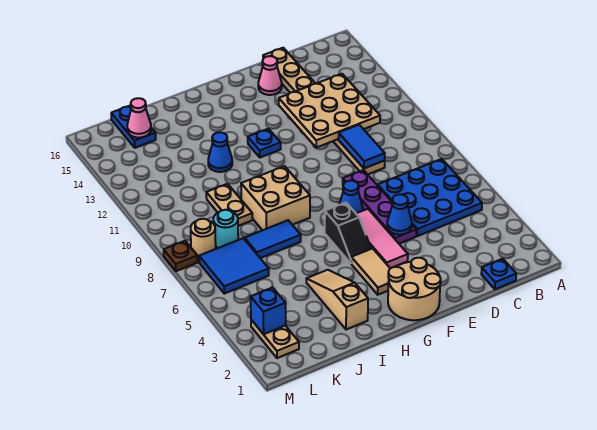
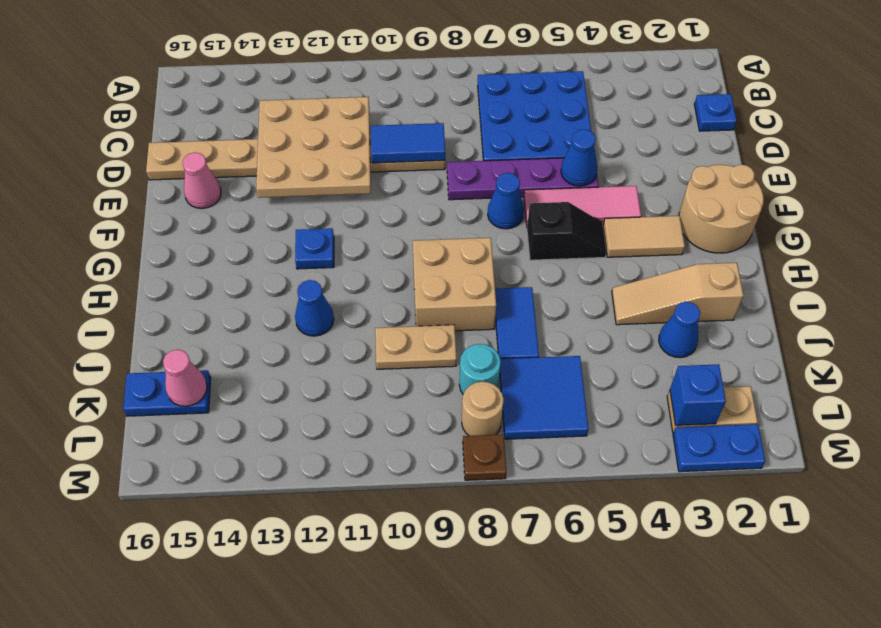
none -> blue 1x1 cone [659,302,700,358]
none -> blue 1x2 plate [673,424,765,472]

